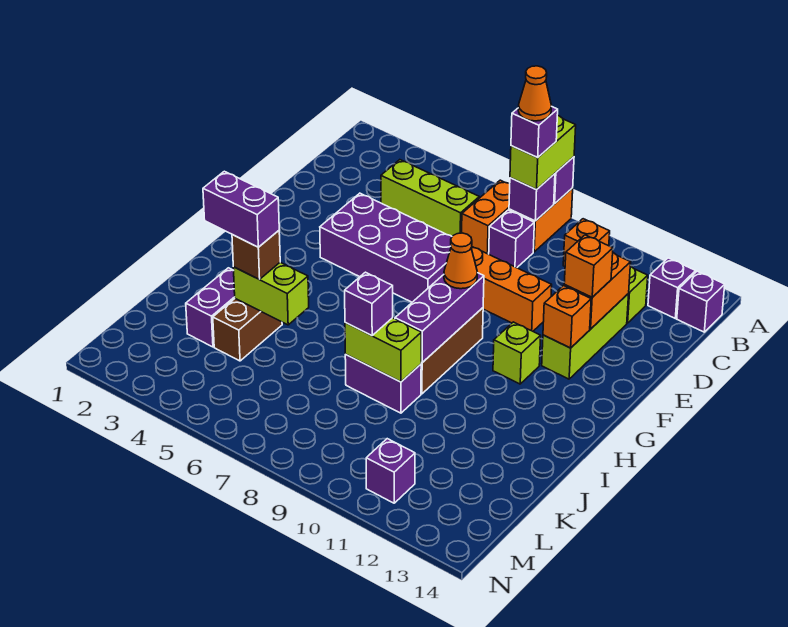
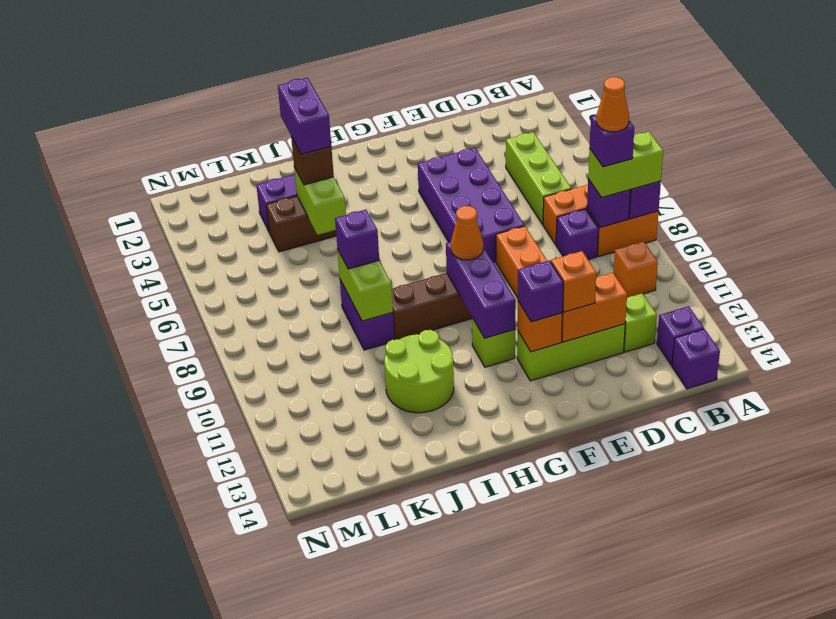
purple 1x3 brick [395,273,484,363] -> purple 1x3 brick turned to [446,242,516,338]
none -> lime 2x2 round brick [384,330,454,413]
purple 1x1 brick [366,439,415,503] -> purple 1x1 brick moved to [518,260,563,322]

